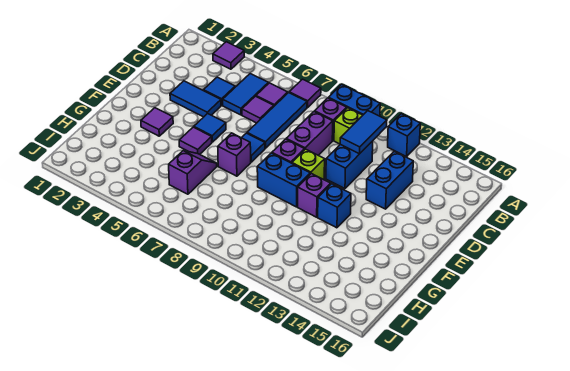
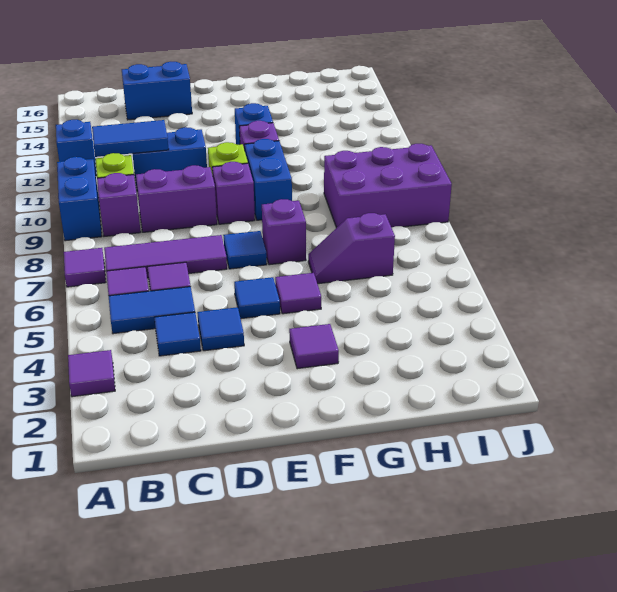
blue 1x3 tile [247,93,307,148] -> purple 1x3 tile [104,235,227,278]
blue 1x2 brick [366,152,413,209] -> blue 1x2 brick moved to [122,62,192,120]
blue 1x2 tile [170,81,221,117] -> blue 1x1 tile [197,307,244,351]
none -> purple 2x3 brick [324,144,452,228]

